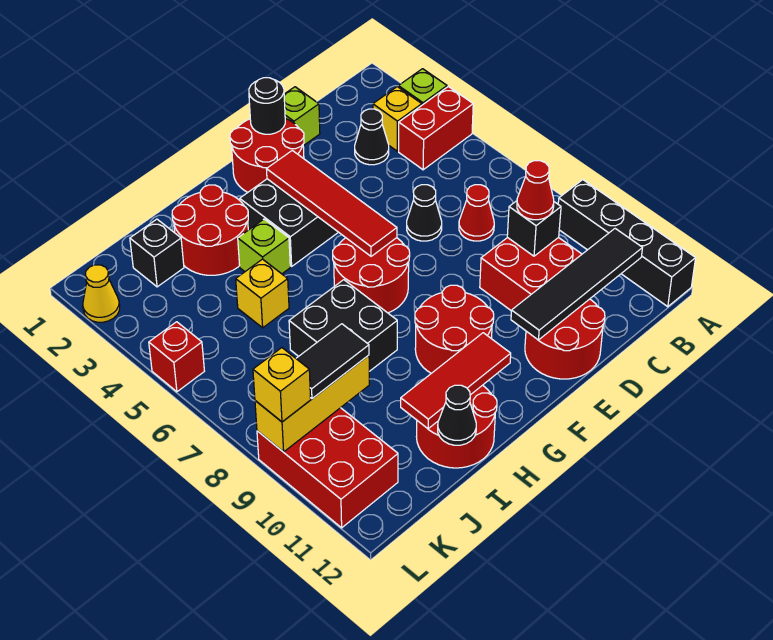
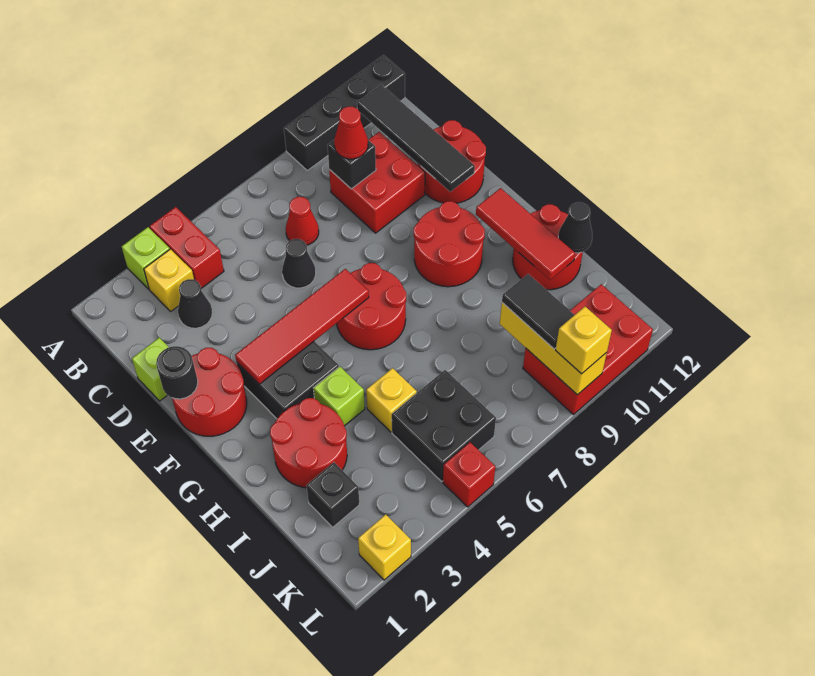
black 2x2 brick [289,280,397,371] -> black 2x2 brick moved to [392,370,496,481]
yellow 1x1 cone [83,265,120,322] -> yellow 1x1 brick [358,514,411,580]

